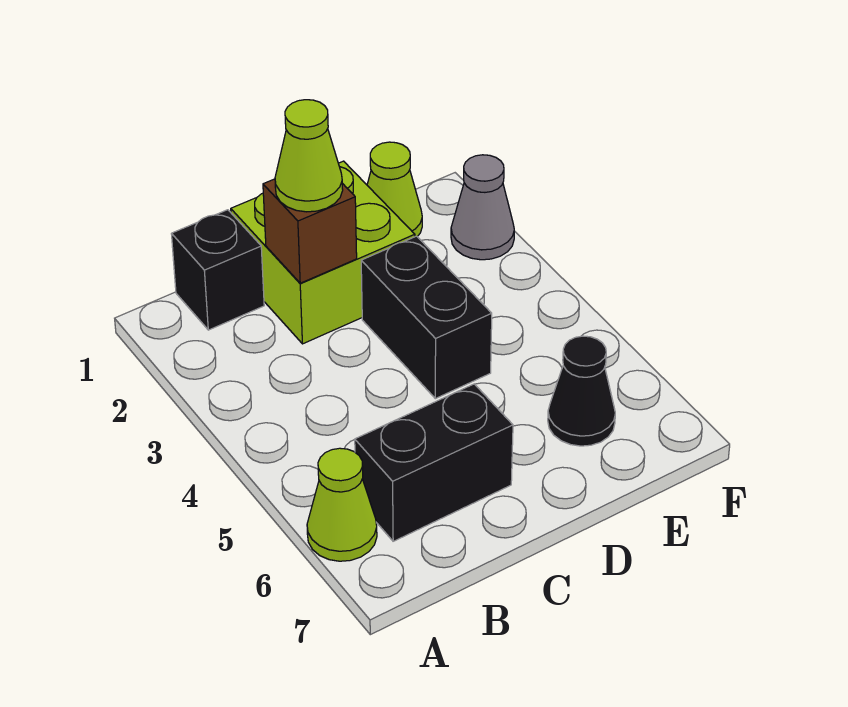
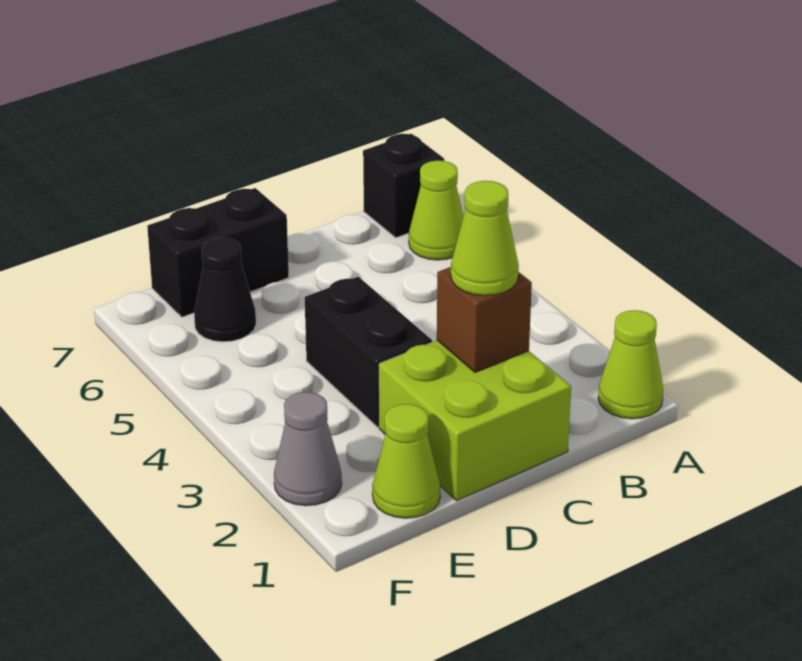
none -> lime 1x1 cone [598,310,663,419]
black 1x1 brick [172,210,264,330] -> black 1x1 brick moved to [363,134,444,238]
black 1x2 brick [355,384,513,541] -> black 1x2 brick moved to [147,188,289,317]

